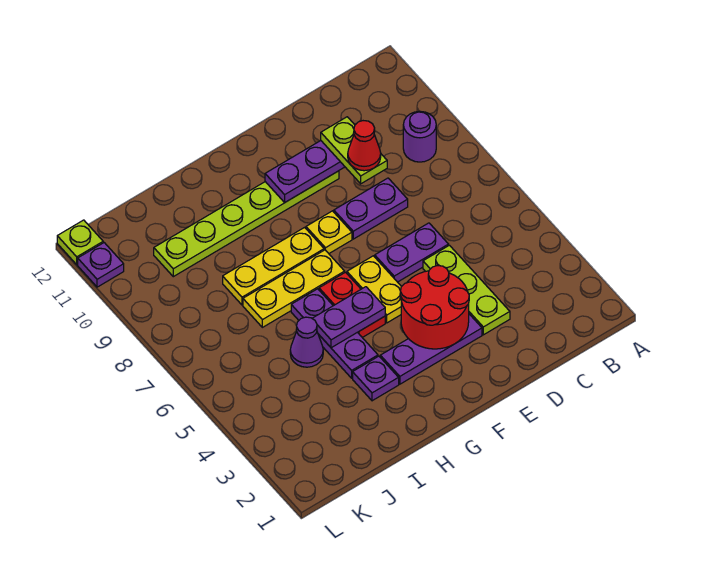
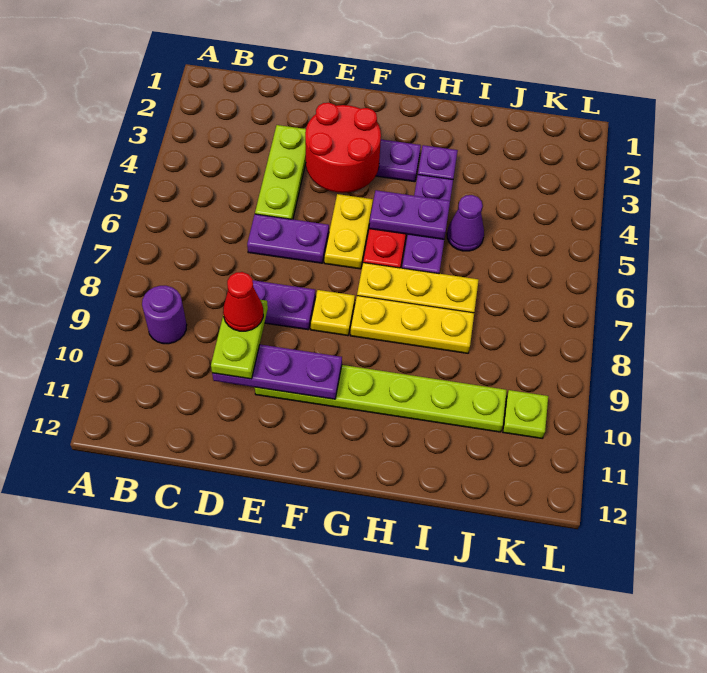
purple 1x1 plate [78,243,124,287] -> none
lime 1x1 plate [57,220,103,265] -> lime 1x1 plate moved to [503,390,548,438]

